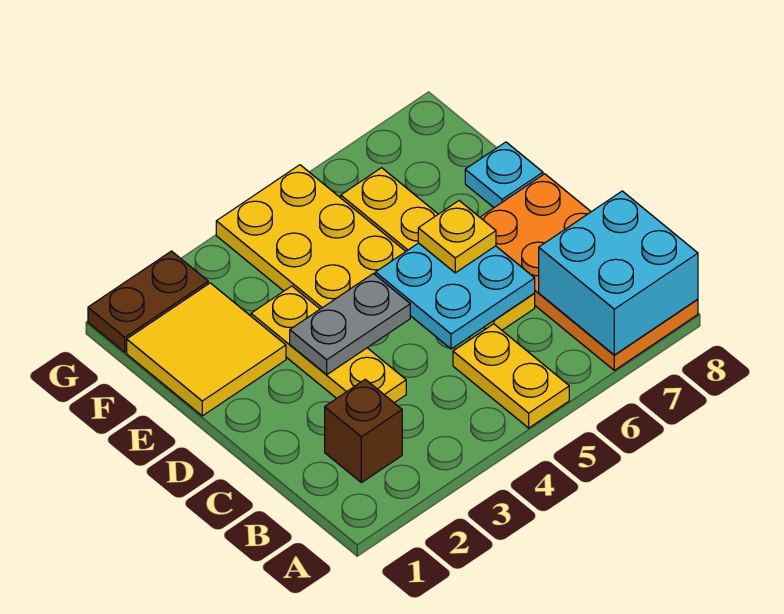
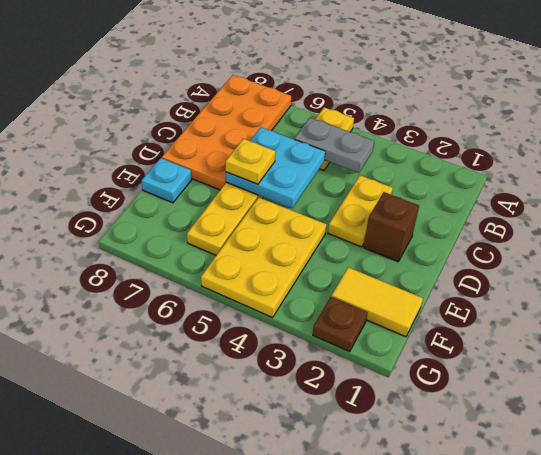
cyan 2x2 brick [539,191,698,355] -> none
brown 1x1 brick [325,379,402,483] -> brown 1x1 brick moved to [364,192,419,262]
yellow 1x3 plate [251,286,406,403] -> yellow 1x2 plate [328,175,393,247]
grey 1x2 plate [290,274,410,375] -> grey 1x2 plate moved to [294,118,374,173]
yellow 2x2 tile [127,283,286,416] -> yellow 1x2 tile [332,267,423,337]
brown 1x2 plate [88,251,208,352] -> brown 1x1 plate [313,297,368,352]

